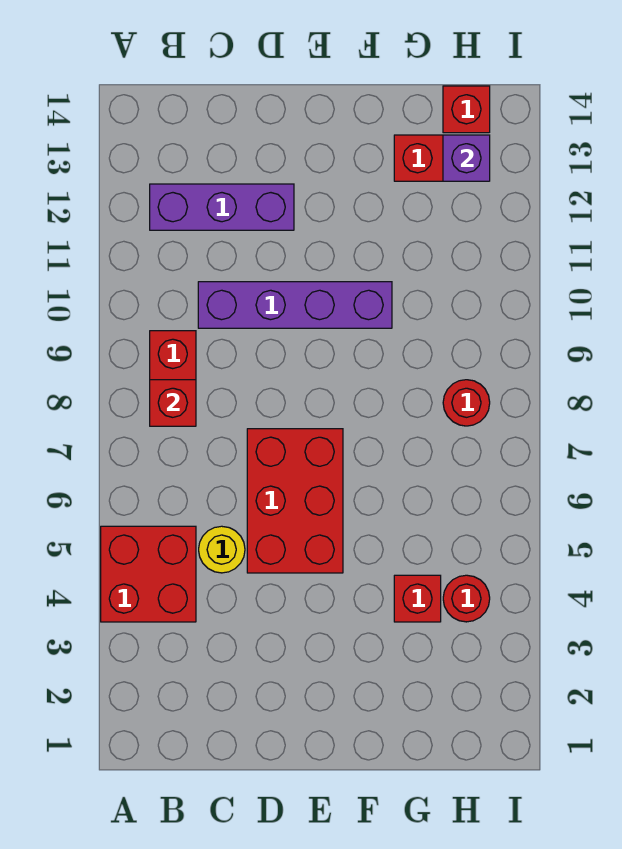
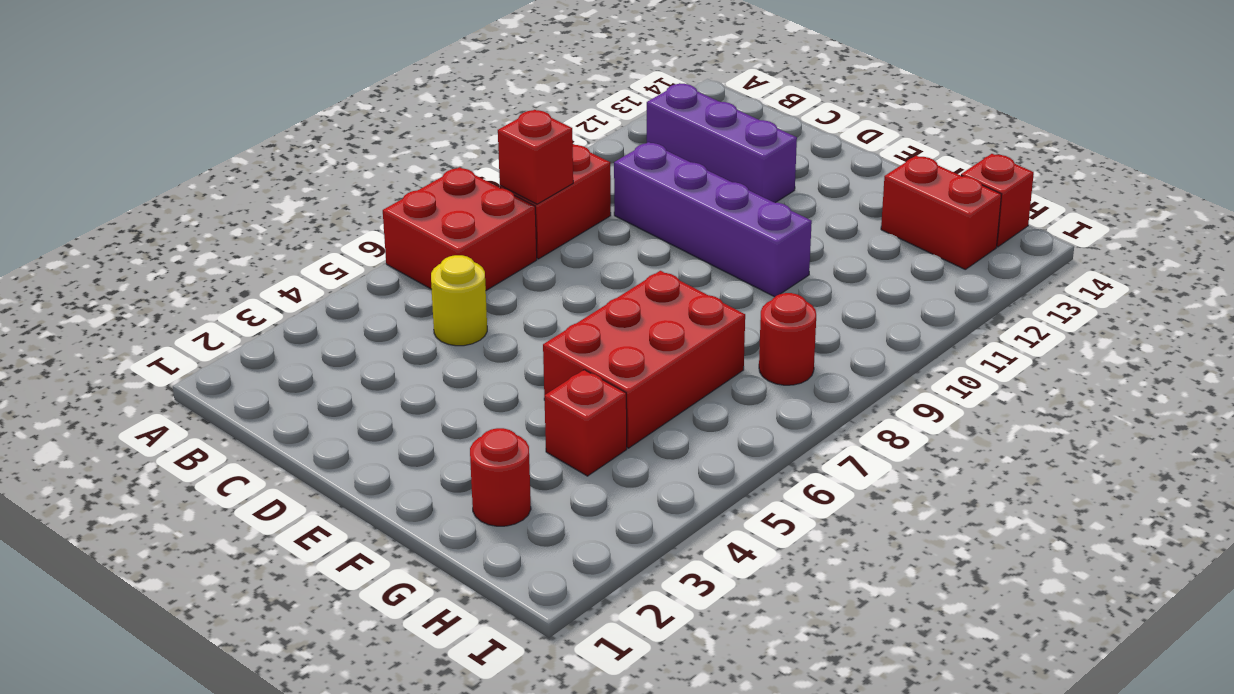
red 2x2 brick [101,526,196,622] -> red 2x2 brick moved to [383,167,537,290]
red 2x3 brick [247,429,343,573] -> red 2x3 brick moved to [543,271,745,448]
red 1x1 round brick [443,575,490,622] -> red 1x1 round brick moved to [470,428,531,526]
purple 1x1 brick [443,135,490,181] -> none

